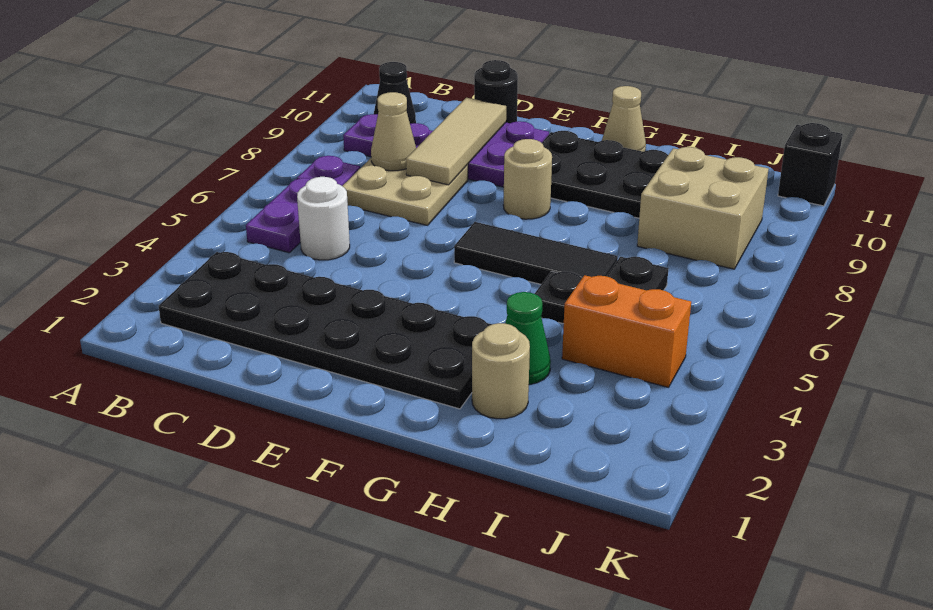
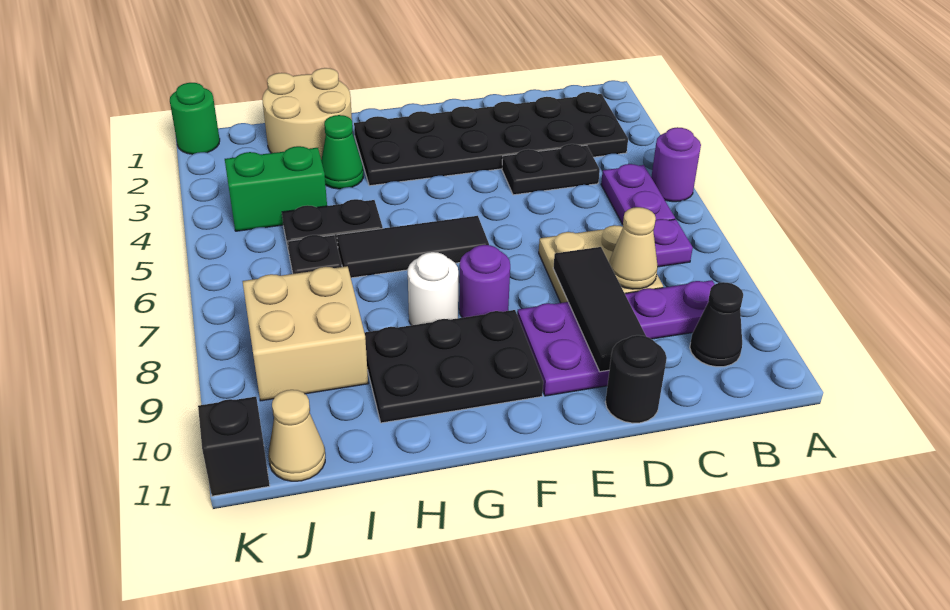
none -> purple 1x1 round brick [651,127,701,202]
none -> black 1x2 plate [502,144,600,195]
white 1x1 round brick [297,177,350,260] -> white 1x1 round brick moved to [408,252,458,325]
tan 1x3 tile [406,98,506,185] -> black 1x3 tile [553,247,646,372]
tan 1x1 round brick [503,139,552,219] -> purple 1x1 round brick [459,245,510,318]
tan 1x1 cone [602,86,646,152] -> tan 1x1 cone moved to [268,390,325,481]
tan 1x1 round brick [472,323,530,419] -> tan 2x2 round brick [262,68,352,160]
orange 1x2 brick [562,275,691,387] -> green 1x2 brick [225,146,327,231]
none -> green 1x1 round brick [170,83,220,154]

